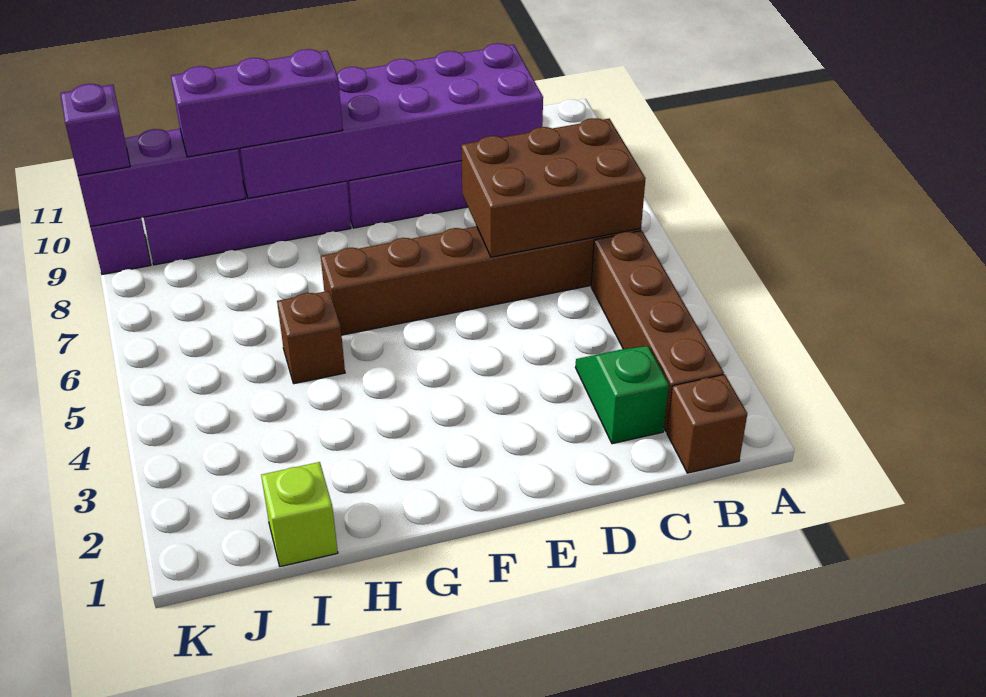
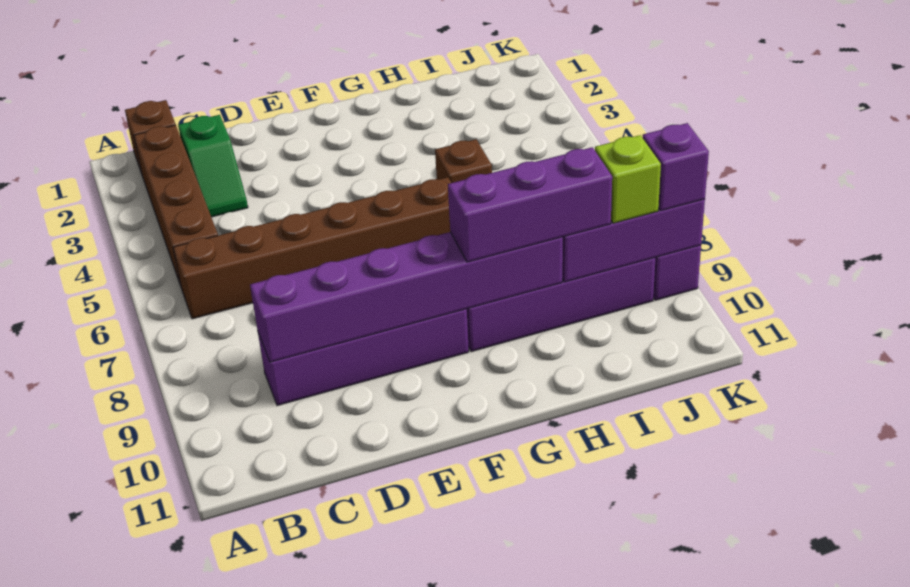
brown 2x3 brick [461,118,646,257] -> none
purple 2x6 brick [238,43,543,199] -> purple 1x6 brick [250,232,563,362]
lime 1x1 brick [261,462,338,567] -> lime 1x1 brick moved to [595,135,661,223]

